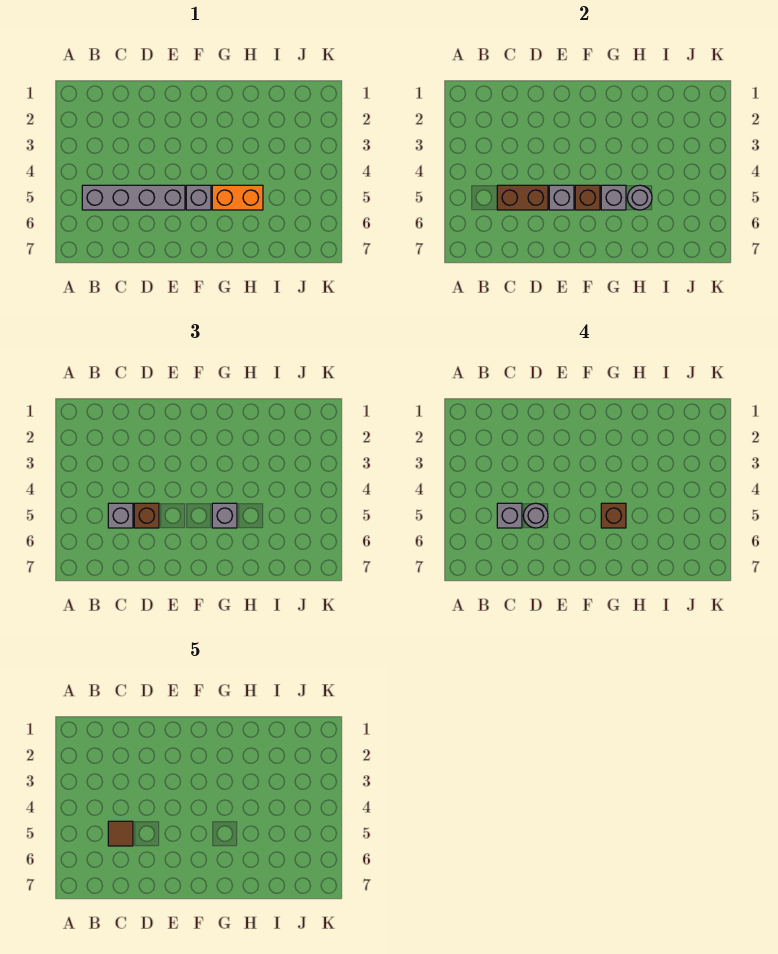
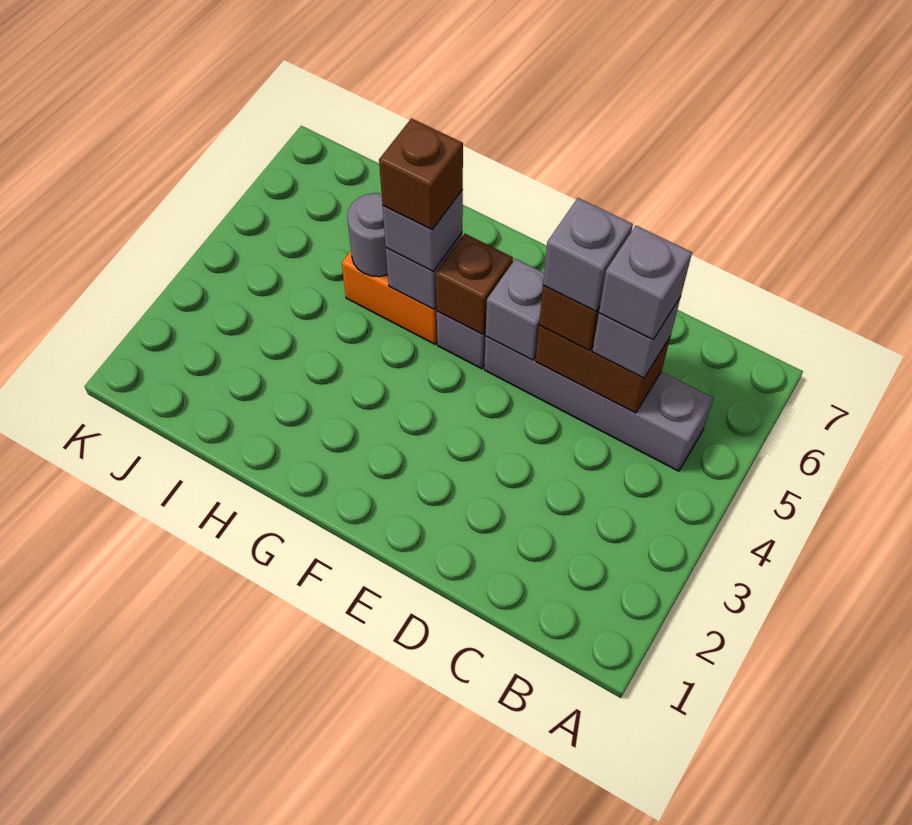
brown 1x1 tile [108,821,133,846] -> none
grey 1x1 round brick [523,503,548,528] -> grey 1x1 brick [543,198,633,311]

